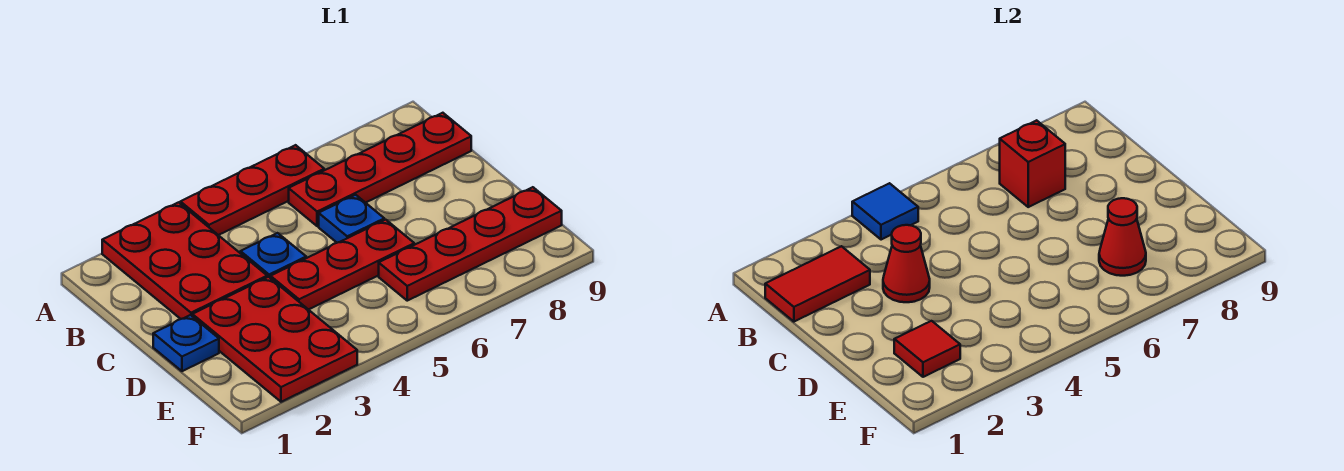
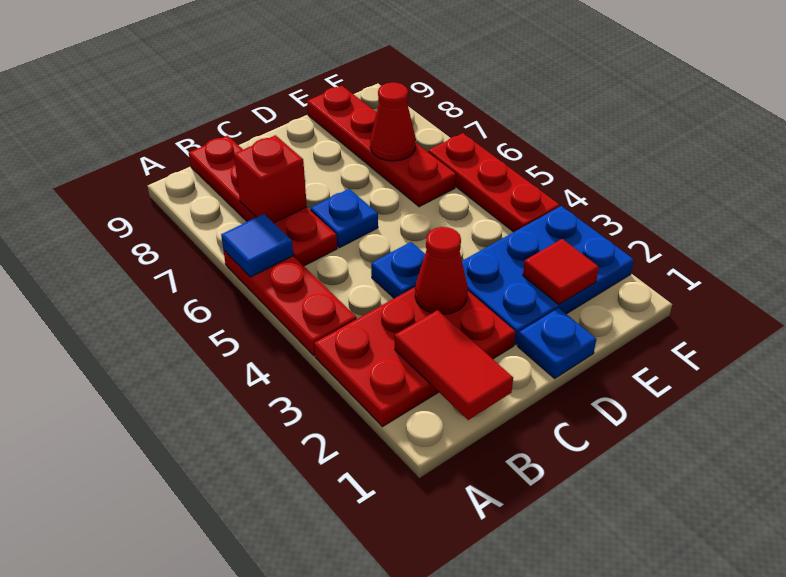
blue 1x1 tile [852,183,918,240] -> blue 1x1 tile moved to [221,214,293,277]
red 2x3 plate [192,277,357,402] -> blue 2x3 plate [462,206,634,345]
red 1x3 plate [271,220,414,310] -> red 1x3 plate moved to [428,133,560,232]

